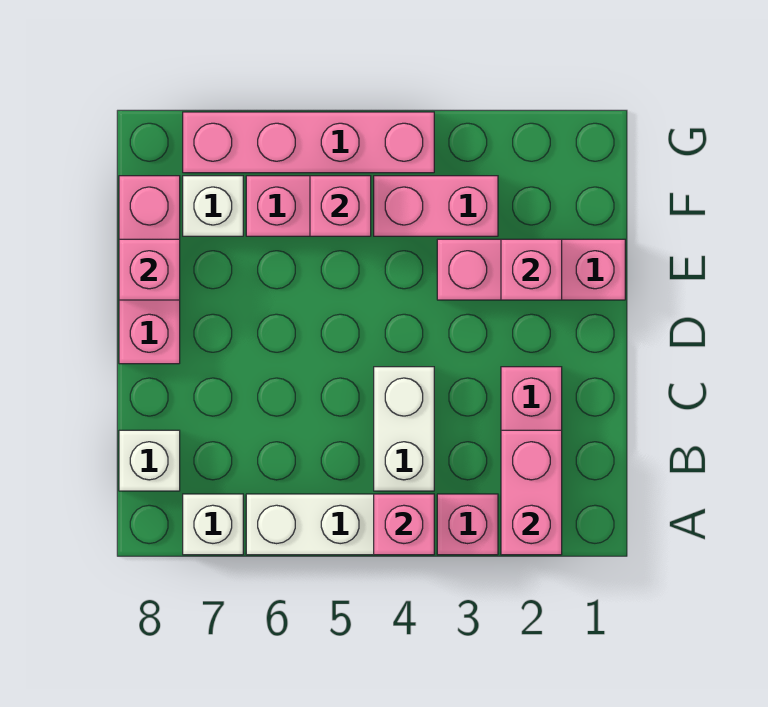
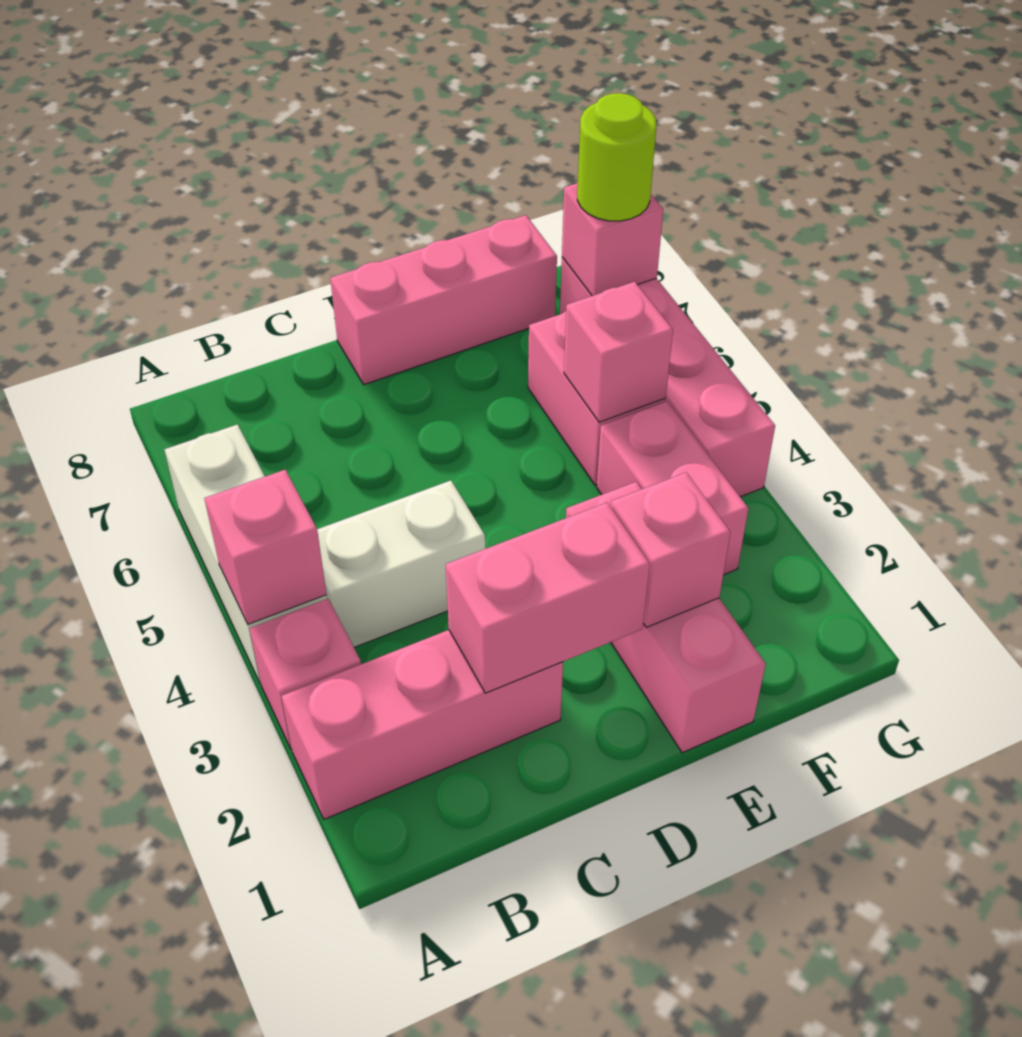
pink 1x2 brick [501,430,562,555] -> pink 1x2 brick moved to [446,503,650,693]
white 1x1 brick [183,494,243,555] -> none
white 1x1 brick [119,430,180,491] -> none
pink 1x1 brick [119,239,180,300] -> pink 1x1 brick moved to [562,183,663,296]
white 1x1 brick [183,176,243,236] -> none
none -> lime 1x1 round brick [577,93,656,221]

